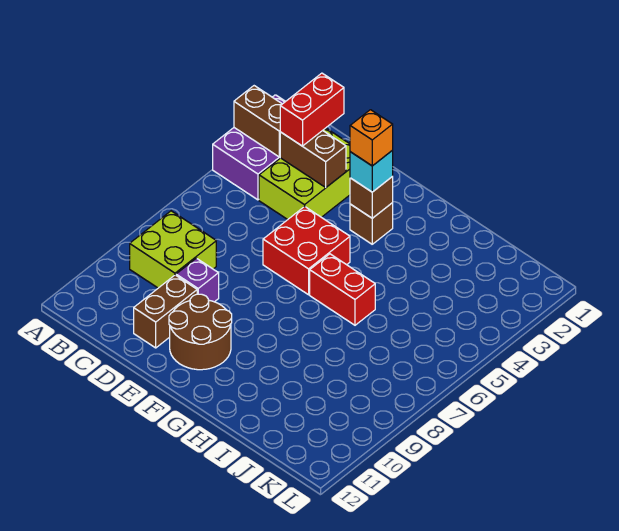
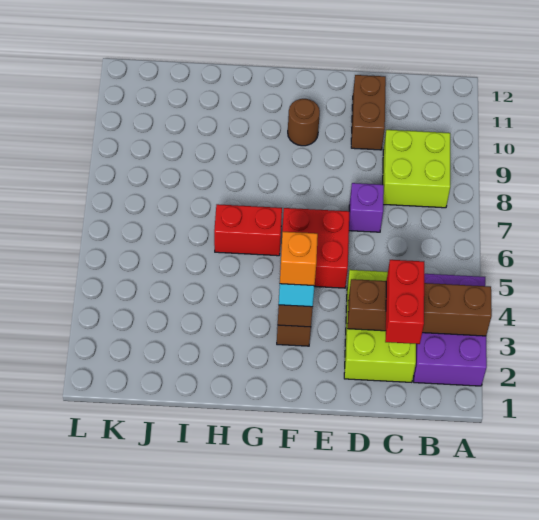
purple 1x1 brick [176,258,219,302] -> purple 1x1 brick moved to [349,183,384,232]
brown 2x2 round brick [169,294,232,370] -> brown 1x1 round brick [288,99,320,146]

